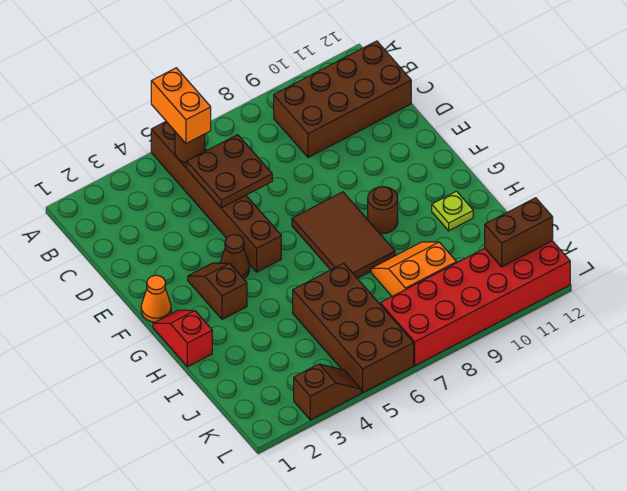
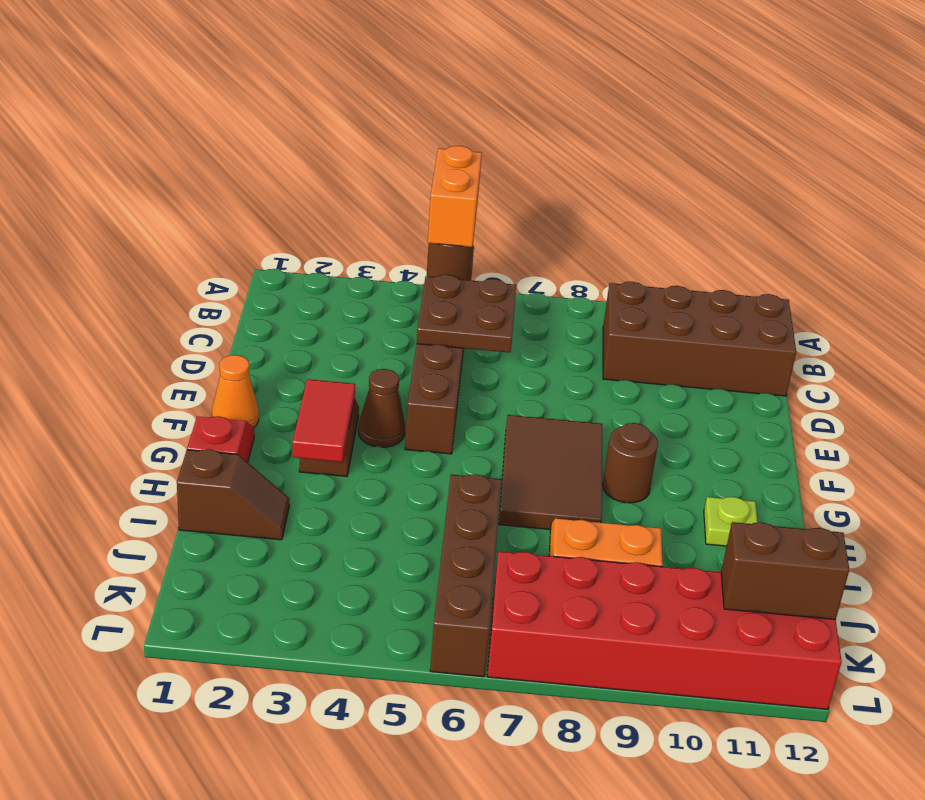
none -> red 1x2 tile [293,379,355,462]
brown 2x4 brick [293,263,414,393] -> brown 1x4 brick [430,474,501,677]
brown 1x2 slope [294,364,361,420] -> brown 1x2 slope moved to [177,449,289,540]

